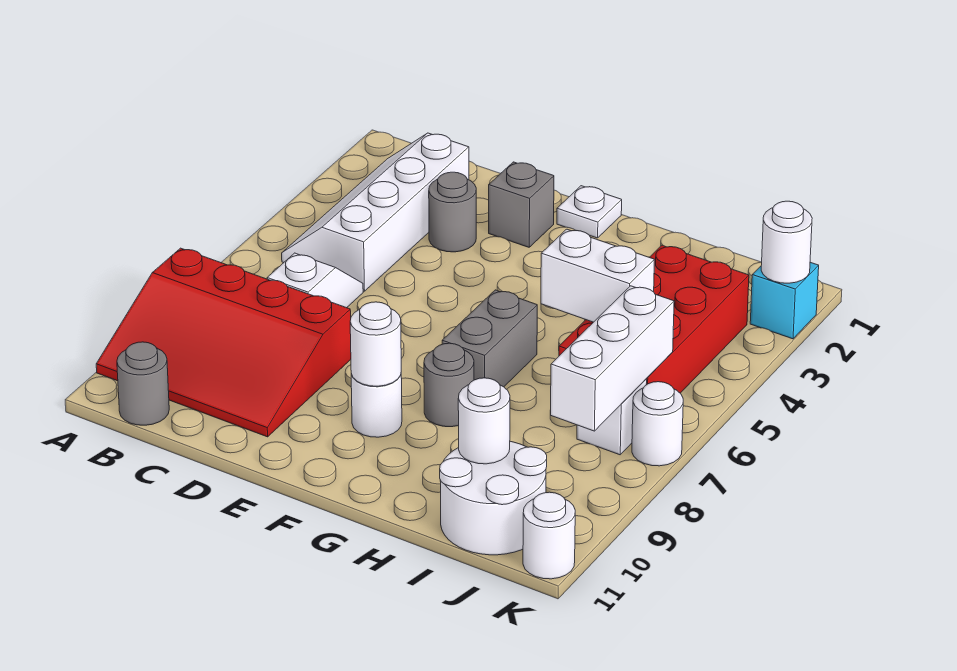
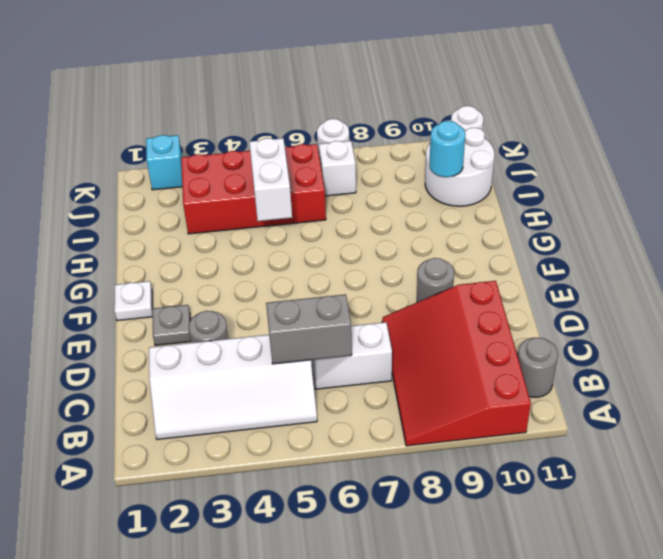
red 3x4 slope [96,248,351,437] -> red 3x4 slope turned to [382,281,531,446]
grey 1x1 brick [489,162,554,247] -> grey 1x1 plate [152,305,191,345]
white 1x1 round brick [351,374,402,437] -> none
white 1x1 round brick [350,302,401,386] -> none
grey 1x2 brick [442,290,537,387] -> grey 1x2 brick moved to [266,294,352,364]
grey 1x1 round brick [424,343,474,427] -> grey 1x1 round brick moved to [417,258,454,302]
white 1x1 round brick [458,378,510,464] -> cyan 1x1 round brick [430,121,465,177]
white 1x3 brick [551,286,674,431] -> none
white 1x1 round brick [761,201,812,283] -> none

